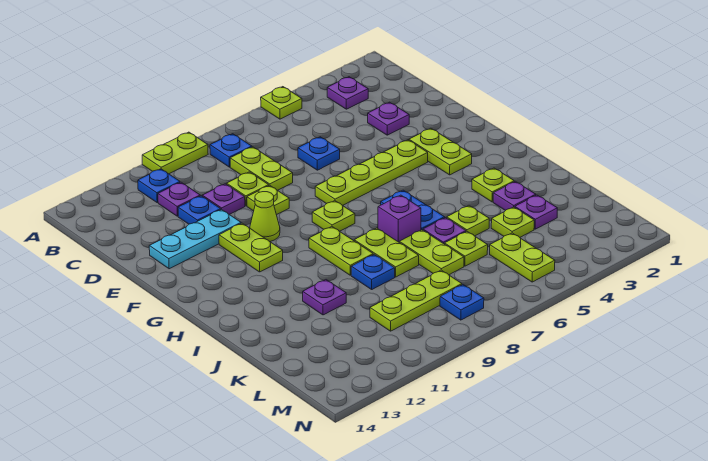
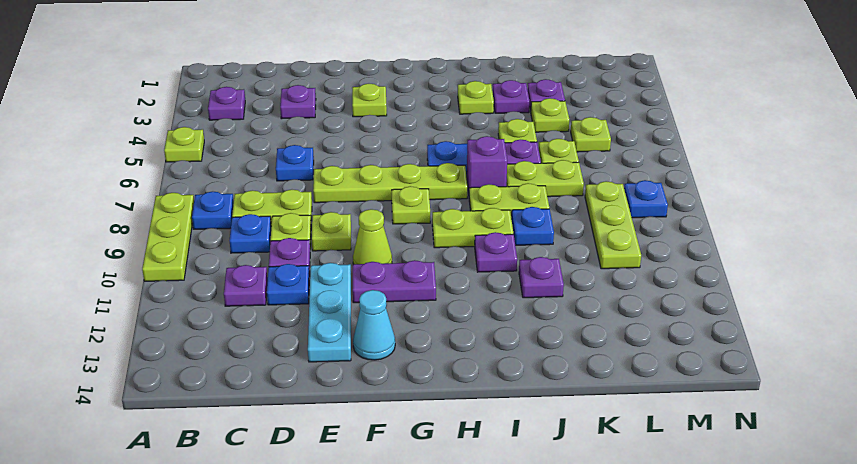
lime 1x2 plate [142,132,208,174] -> lime 1x3 plate [142,193,194,281]
blue 1x1 plate [138,169,180,203] -> blue 1x1 plate moved to [230,214,271,253]
lime 1x2 plate [409,128,472,175] -> lime 1x1 plate [352,84,387,117]
lime 1x4 plate [315,140,428,205] -> lime 1x4 plate turned to [313,163,468,203]
lime 1x2 plate [219,223,283,272] -> purple 1x2 plate [353,260,436,303]
none -> cyan 1x1 cone [353,290,395,360]
none -> purple 1x1 plate [475,232,517,272]
lime 1x2 plate [490,233,555,282] -> lime 1x1 plate [571,117,611,152]

